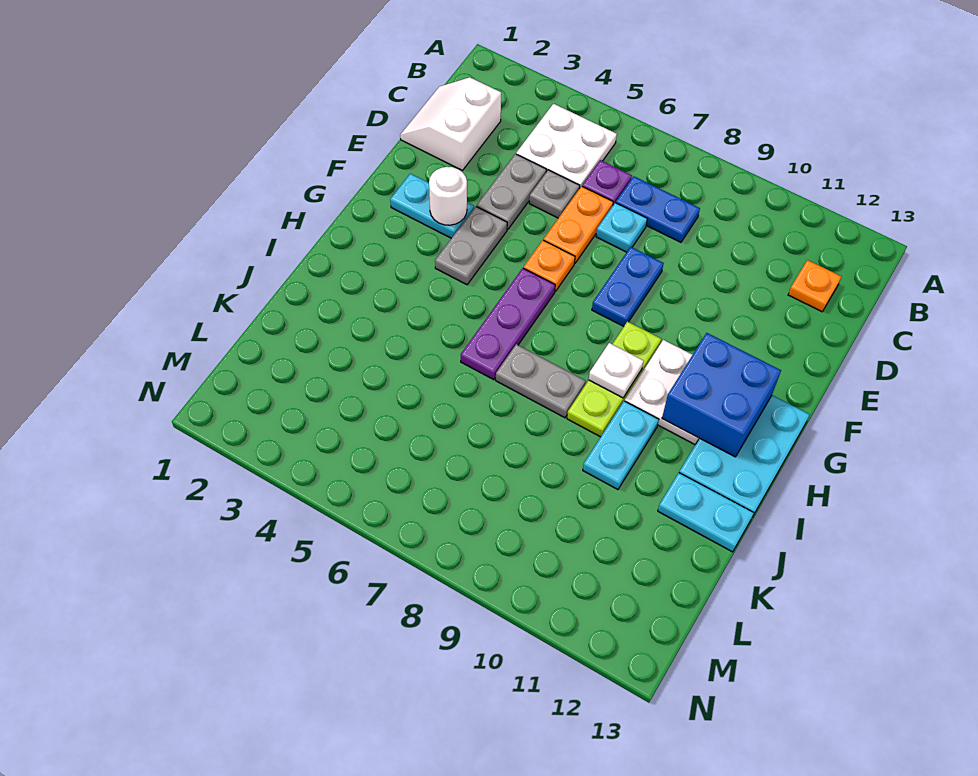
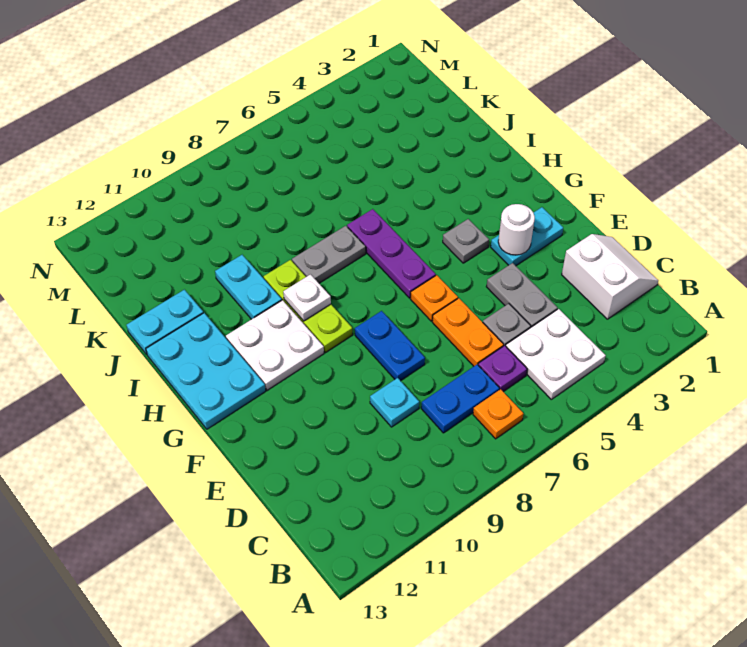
orange 1x1 plate [788,260,841,312] -> orange 1x1 plate moved to [473,389,523,439]
cyan 1x1 plate [596,203,647,252] -> cyan 1x1 plate moved to [370,378,419,427]
grey 1x2 plate [435,207,507,285] -> grey 1x1 plate [443,219,489,263]
blue 2x2 brick [662,333,781,457] -> none

